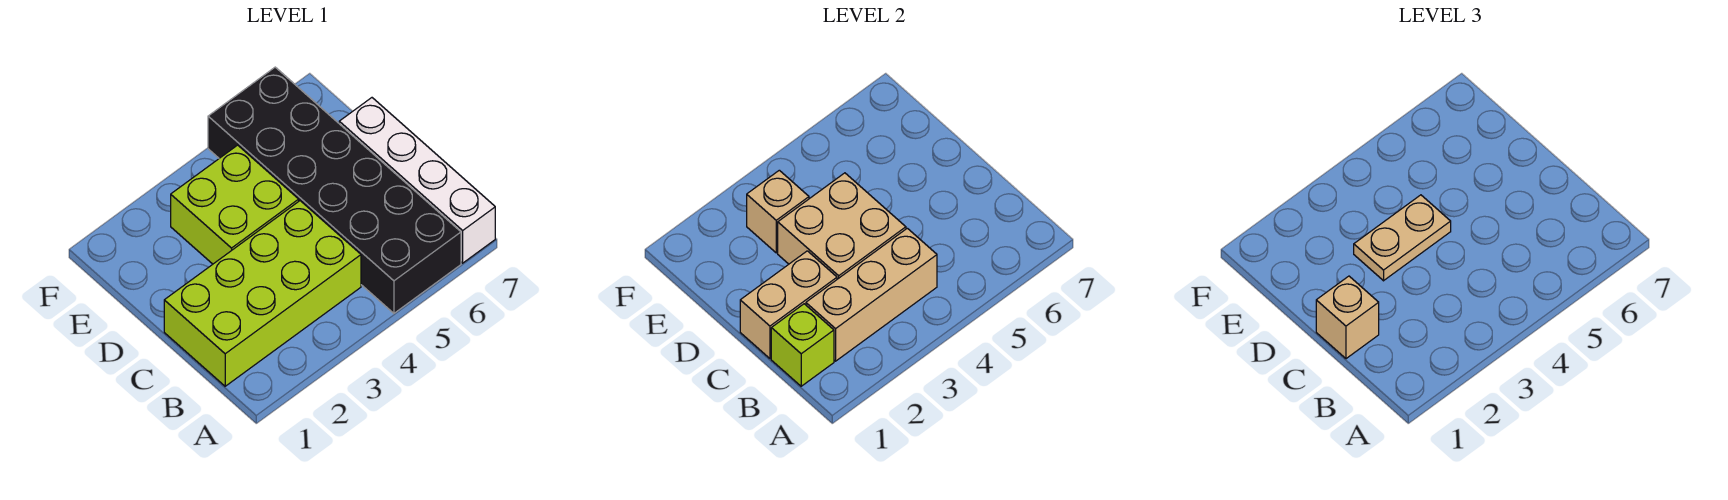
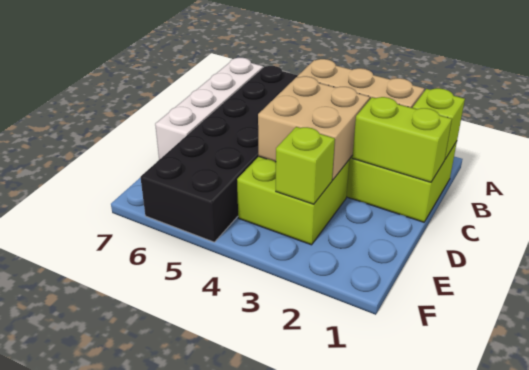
tan 1x2 brick [740,251,837,359] -> lime 1x2 brick [352,97,452,182]
tan 1x1 brick [1316,276,1379,359] -> none
tan 1x2 plate [1354,195,1451,281] -> none
tan 1x1 brick [747,170,809,253] -> lime 1x1 brick [276,127,335,204]

